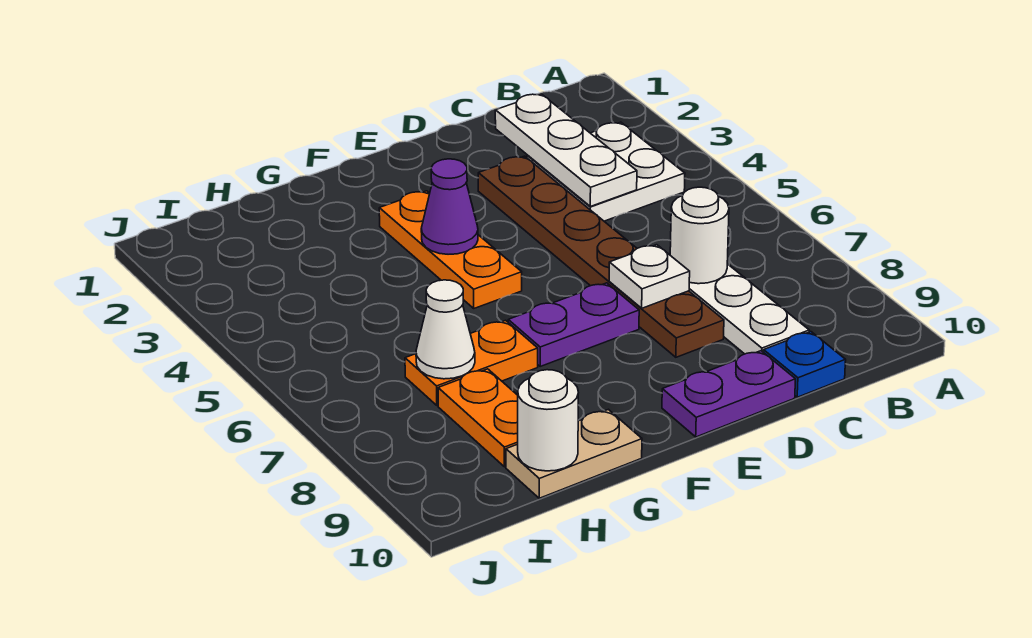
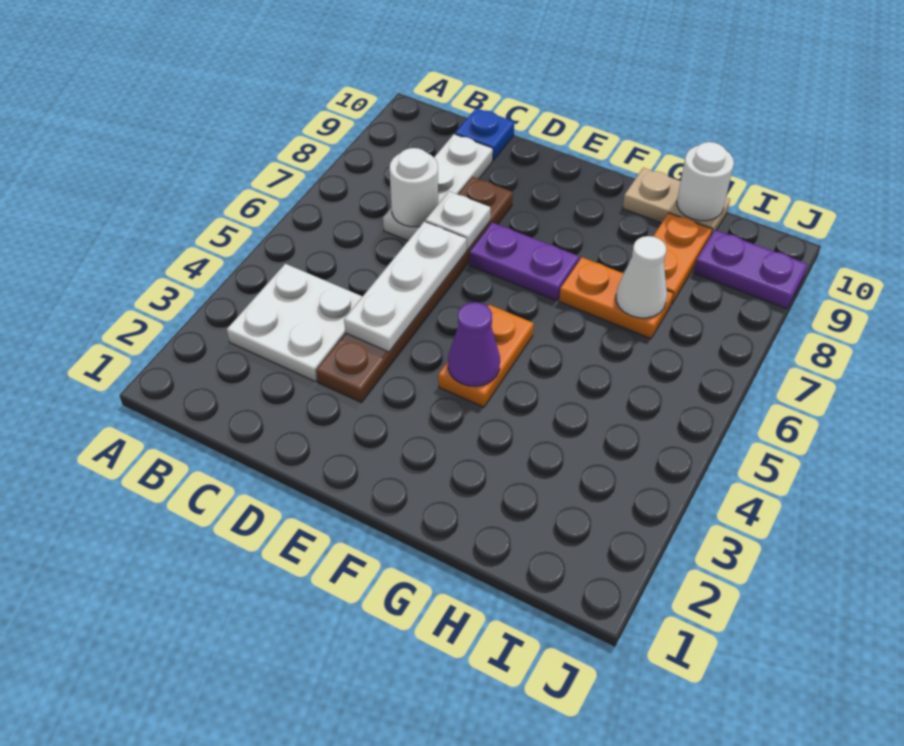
white 1x3 plate [495,94,637,206] -> white 1x3 plate moved to [344,222,466,352]
purple 1x2 plate [662,351,796,437] -> purple 1x2 plate moved to [694,230,808,308]
orange 1x3 plate [379,191,522,308] -> orange 1x2 plate [438,305,534,407]

